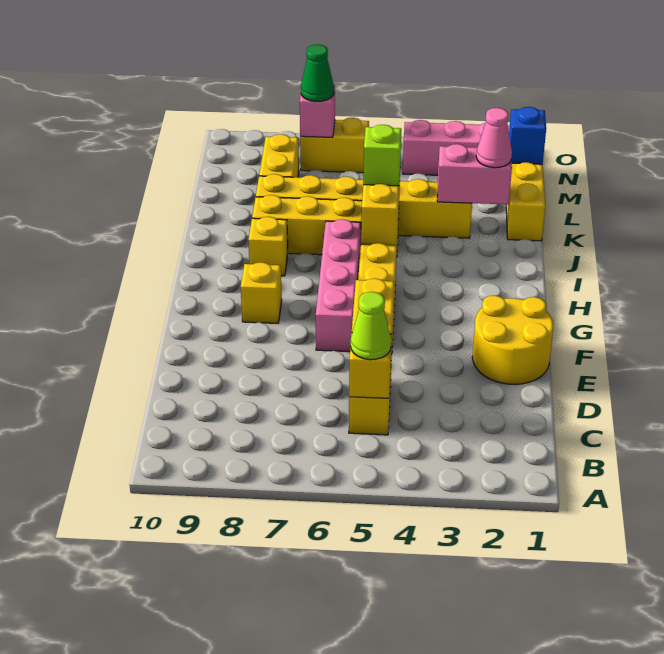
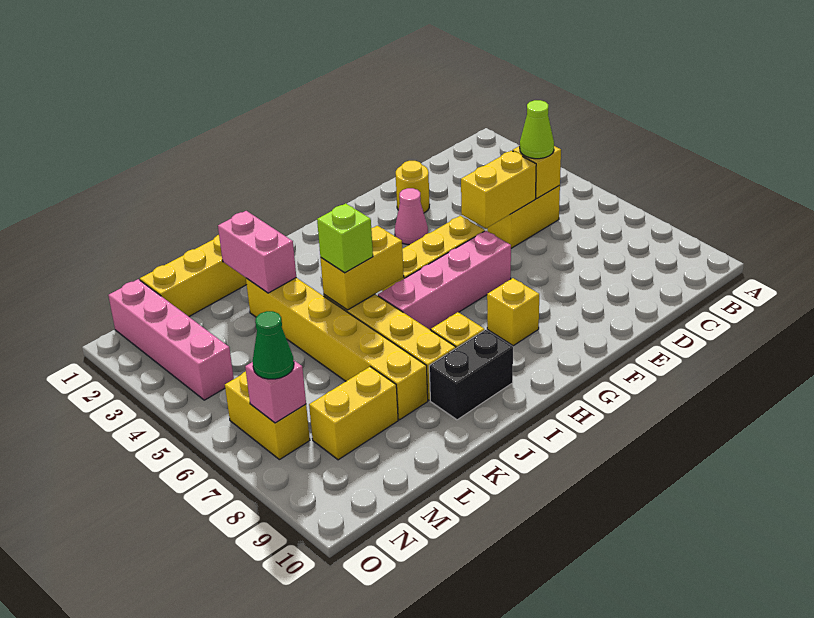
yellow 2x2 round brick [473,295,554,384] -> yellow 1x1 round brick [396,161,430,213]
none -> black 1x2 brick [429,330,513,420]
pink 1x1 cone [476,108,512,168] -> pink 1x1 cone moved to [395,188,428,245]
blue 1x1 brick [509,107,546,164] -> none

